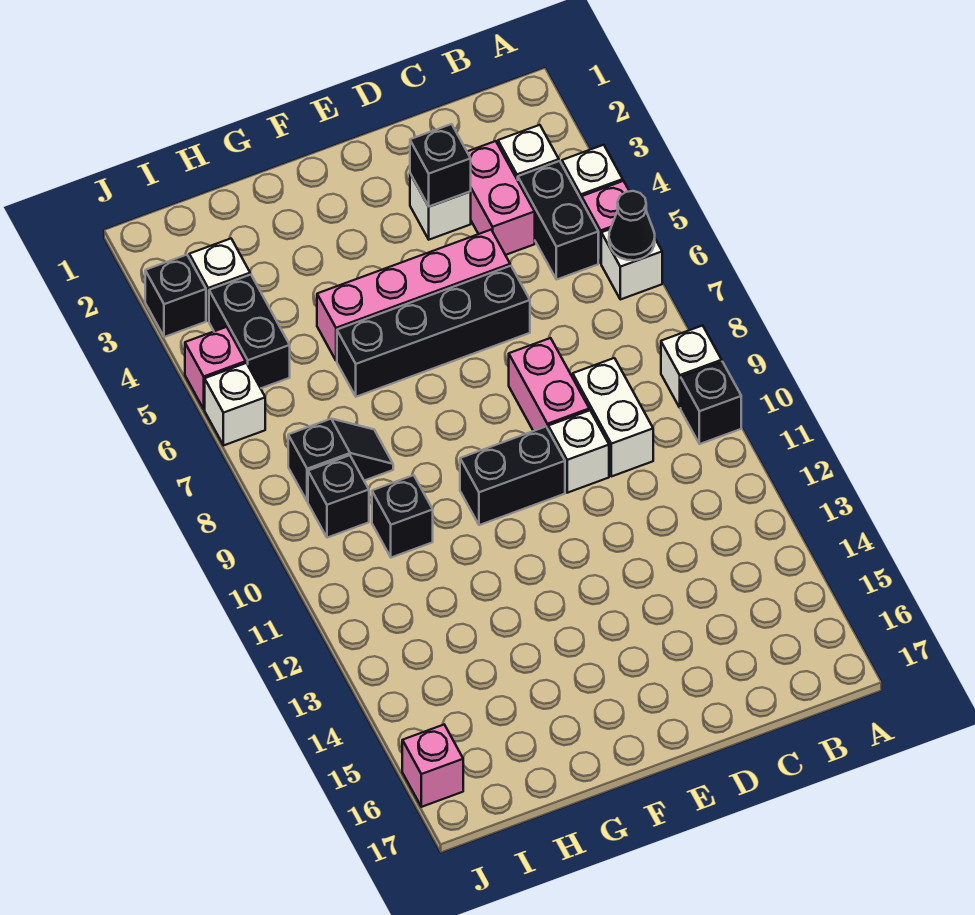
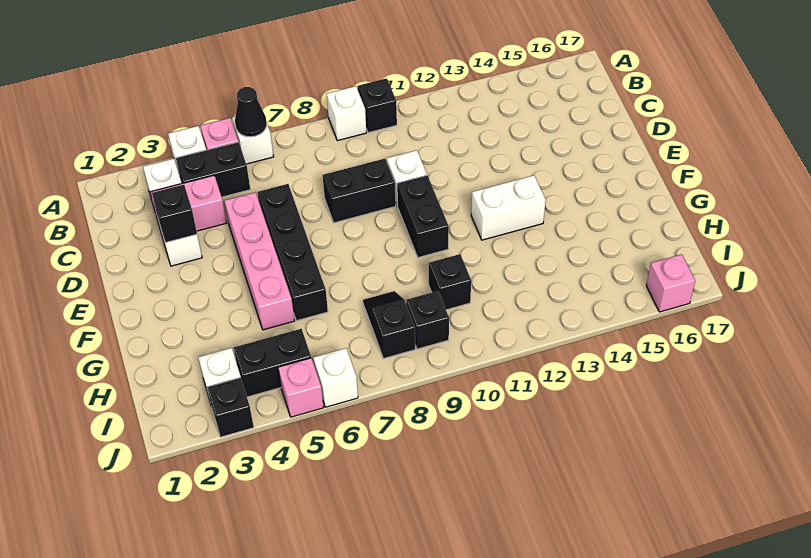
white 1x2 brick [573,358,653,476] -> white 1x2 brick moved to [471,175,546,240]
pink 1x2 brick [509,338,589,431] -> black 1x2 brick [323,159,396,223]

